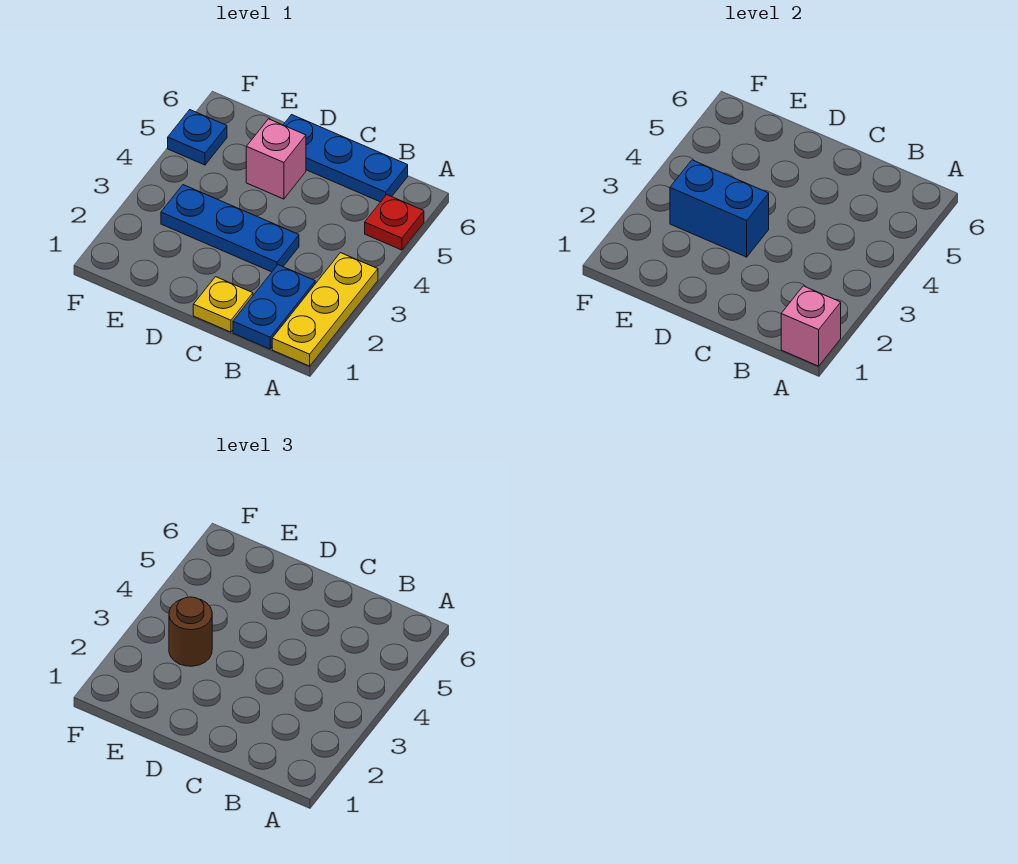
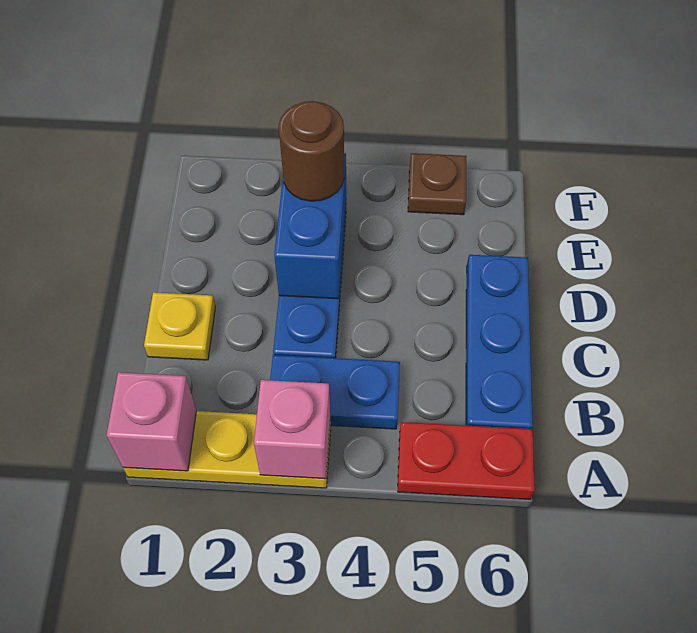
red 1x1 plate [365,195,424,250] -> red 1x2 plate [398,422,535,499]
blue 1x2 plate [233,265,315,349] -> blue 1x2 plate moved to [270,355,400,429]
pink 1x1 brick [246,119,306,199] -> pink 1x1 brick moved to [254,380,330,479]
blue 1x1 plate [168,110,227,165] -> brown 1x1 plate [408,153,466,215]

